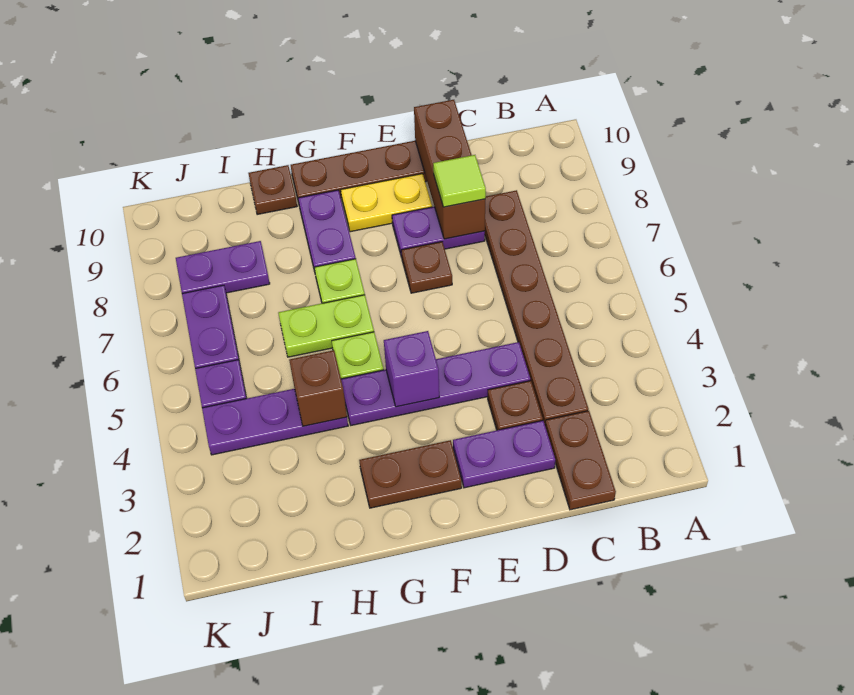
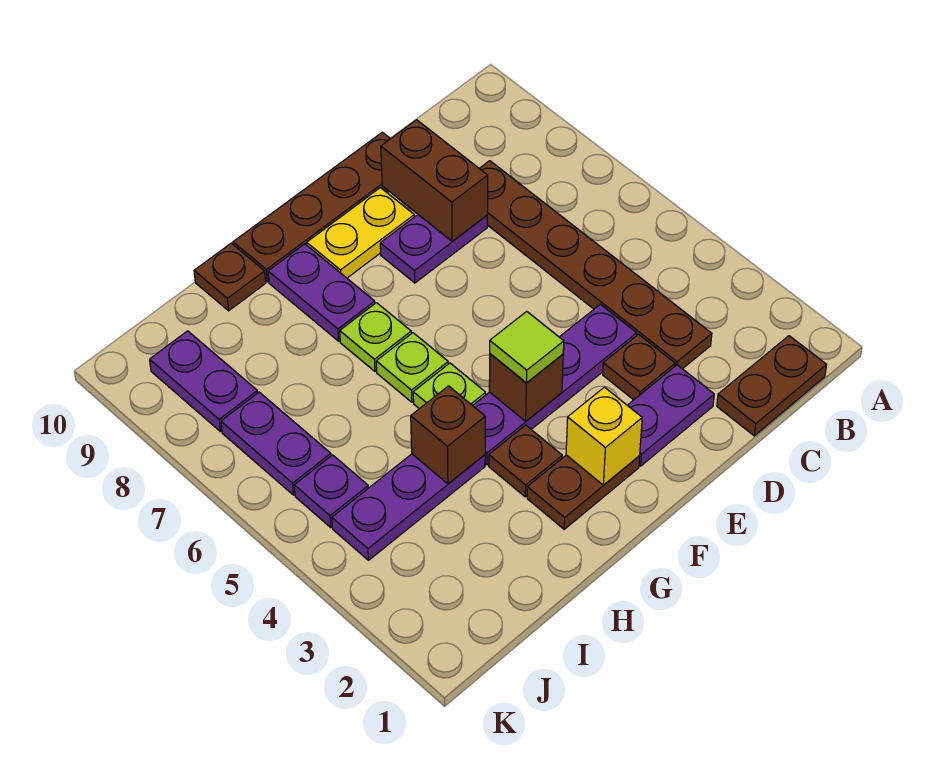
brown 1x2 plate [545,411,616,510] -> brown 1x2 plate turned to [717,336,827,436]
brown 1x3 brick [414,100,485,239] -> brown 1x2 brick [381,120,488,241]
lime 1x1 tile [433,155,486,207] -> lime 1x1 tile moved to [490,311,564,383]
brown 1x1 plate [401,242,452,293] -> brown 1x1 plate moved to [489,425,562,497]
none -> yellow 1x1 brick [566,387,642,485]
purple 1x1 brick [384,331,439,407] -> brown 1x1 brick [489,354,563,421]
lime 1x2 plate [278,295,374,357] -> lime 1x1 plate [376,333,448,402]
purple 1x2 plate [176,241,270,293] -> purple 1x2 plate turned to [150,331,258,432]

